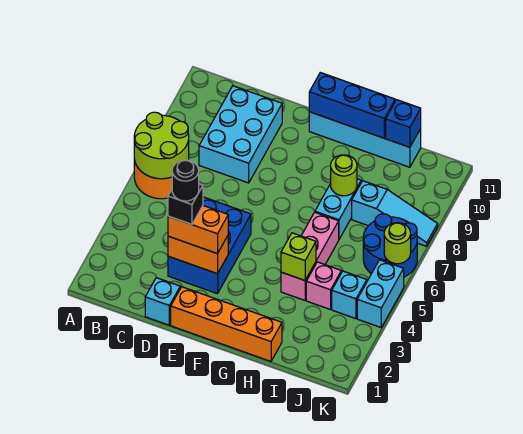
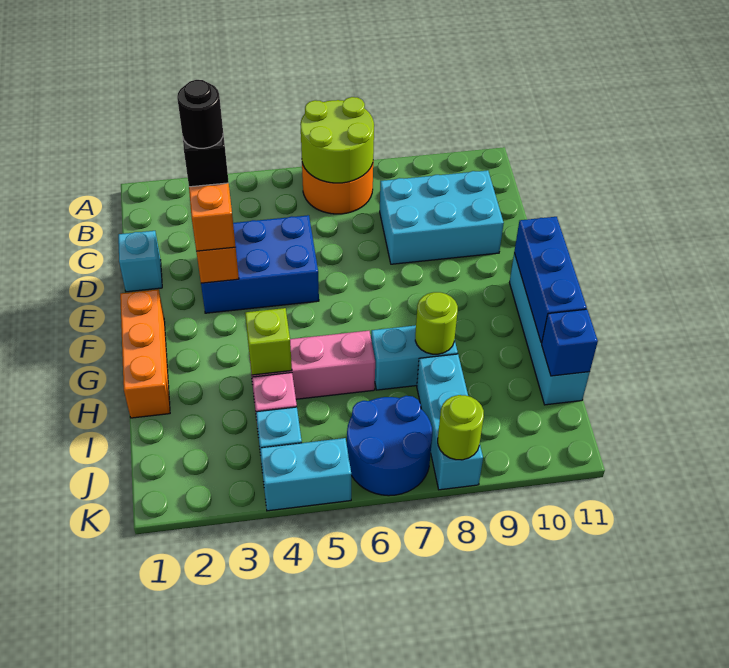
orange 1x4 brick [171,287,282,361] -> orange 1x3 brick [120,289,170,418]
cyan 1x3 slope [352,181,438,246] -> cyan 1x3 brick [417,354,483,490]
lime 1x1 round brick [384,223,411,264] -> lime 1x1 round brick moved to [438,395,484,460]

